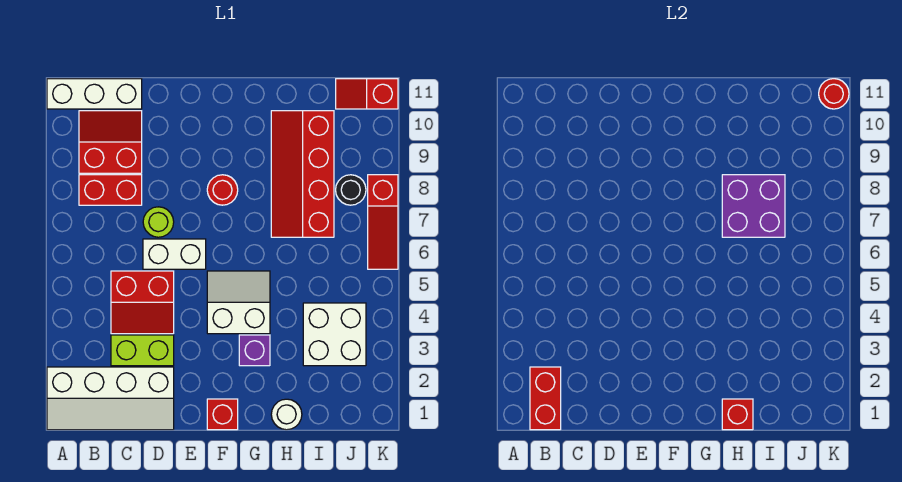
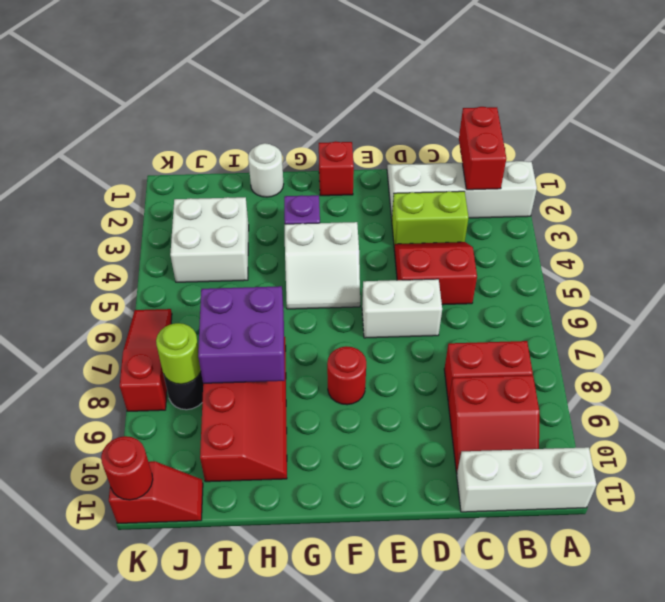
lime 1x1 round brick [143,207,174,237] -> lime 1x1 round brick moved to [156,323,201,384]
red 1x1 brick [722,399,753,430] -> none

